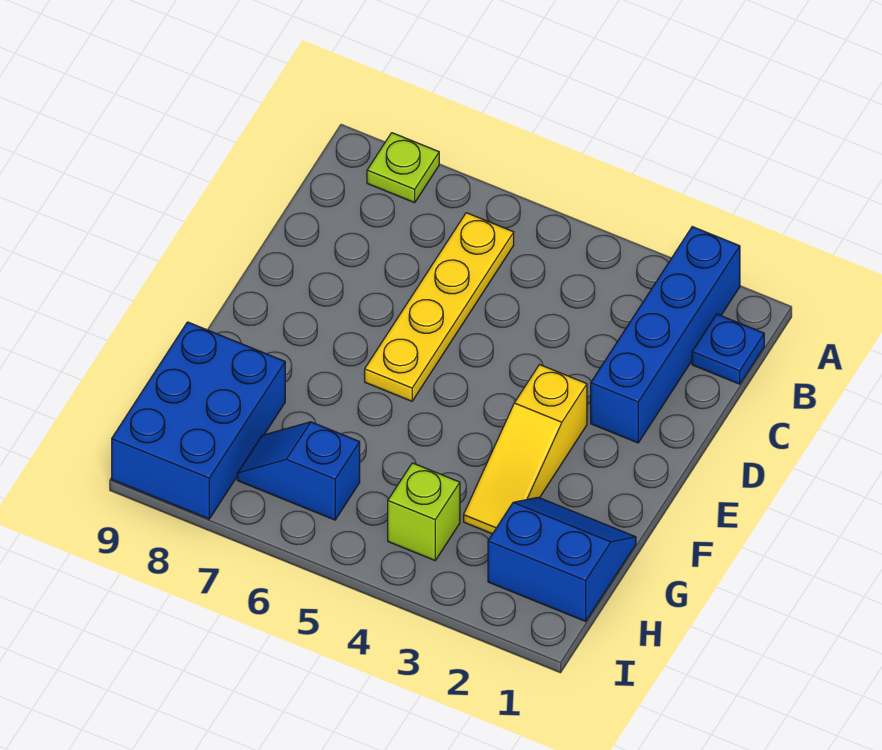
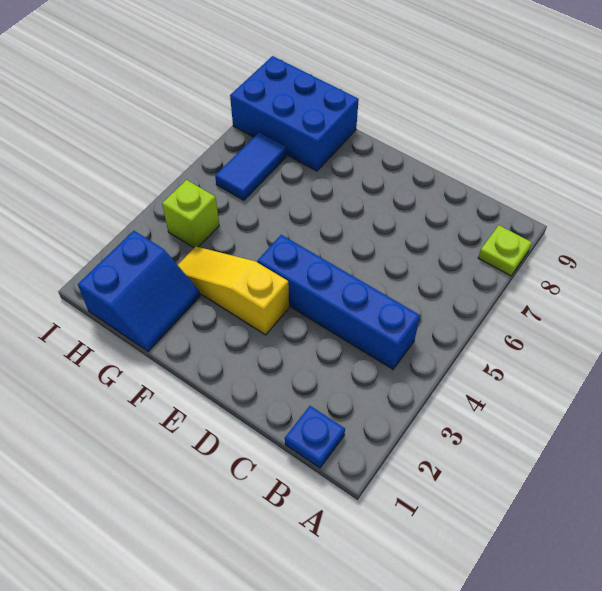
blue 1x4 brick [591,227,740,443] -> blue 1x4 brick moved to [257,235,420,369]
yellow 1x4 plate [365,213,514,401] -> none
blue 1x2 slope [237,422,360,520] -> blue 1x2 tile [215,132,287,200]

